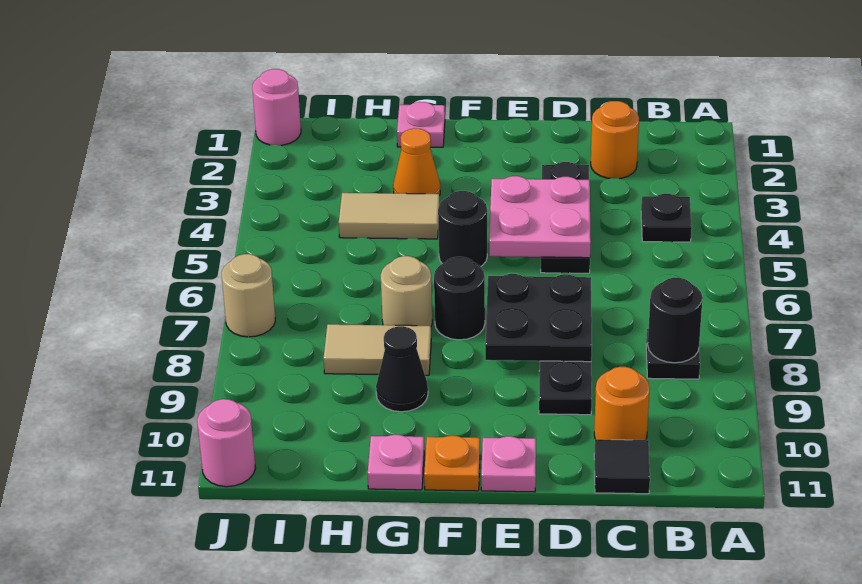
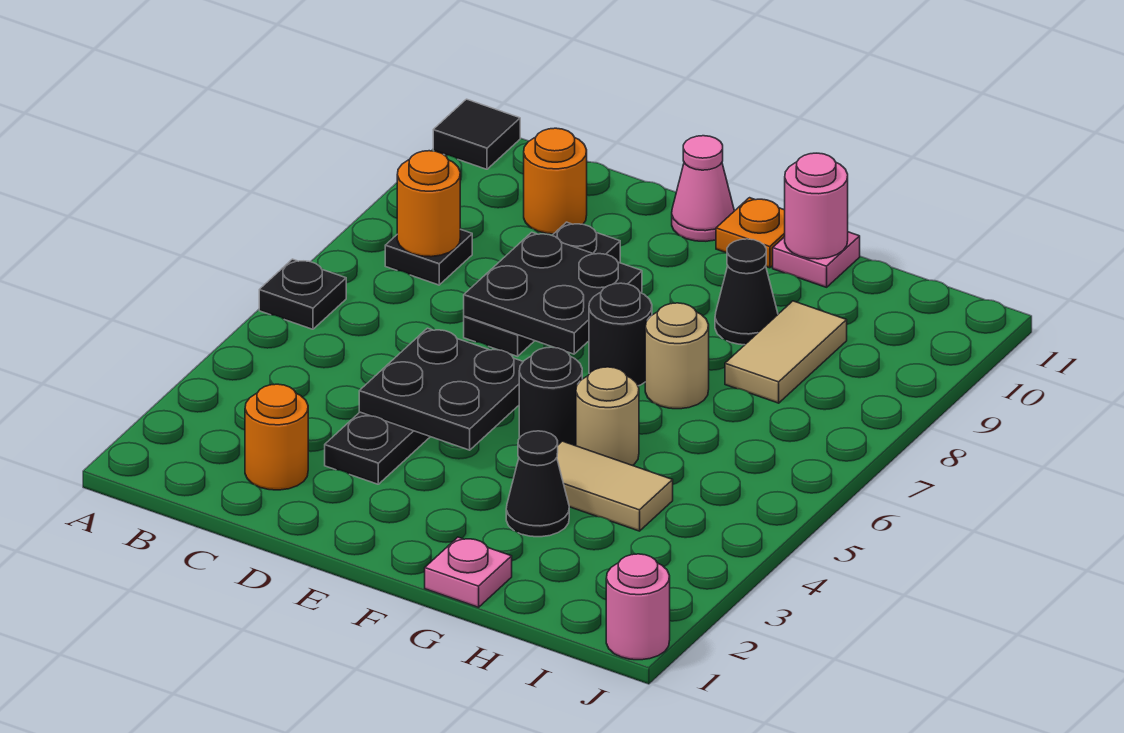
black 1x1 plate [641,194,692,242] -> black 1x1 plate moved to [259,259,346,329]
black 1x1 round brick [648,278,703,363] -> orange 1x1 round brick [397,151,460,257]
black 1x1 tile [594,439,650,494] -> black 1x1 tile moved to [433,99,520,169]
pink 2x2 plate [489,176,591,258] -> black 2x2 plate [359,328,523,450]
pink 1x1 plate [481,436,536,492] -> pink 1x1 cone [672,136,734,241]
orange 1x1 cone [393,128,440,196] -> black 1x1 cone [506,431,569,537]
tan 1x2 tile [324,324,431,375] -> tan 1x2 tile turned to [725,301,847,403]
tan 1x1 round brick [221,254,275,337] -> tan 1x1 round brick moved to [576,367,639,466]
pink 1x1 round brick [197,399,255,487] -> pink 1x1 round brick moved to [785,153,848,259]

